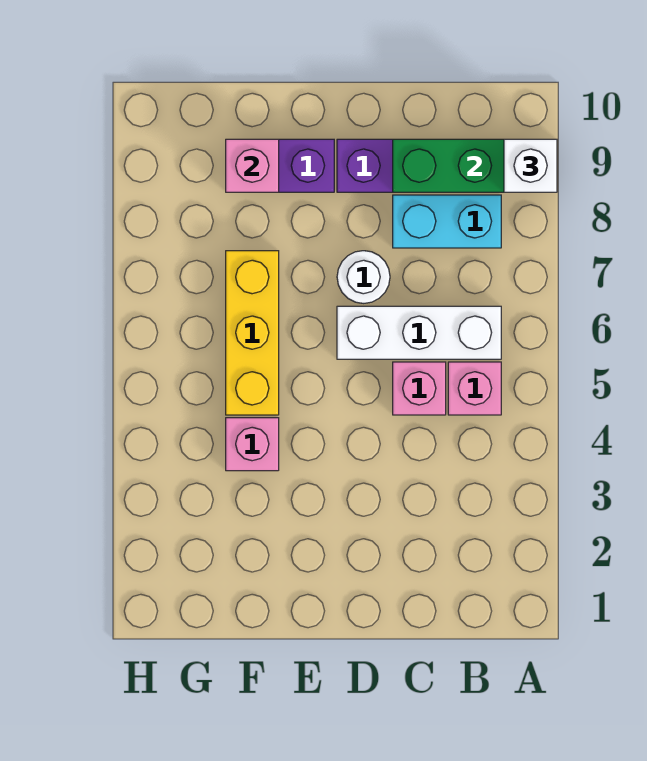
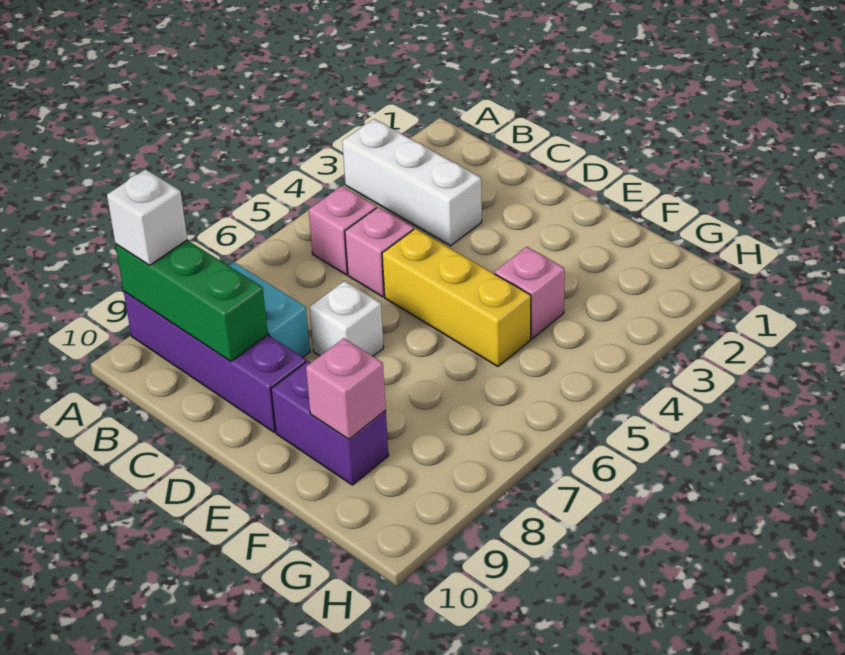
white 1x3 brick [337,306,501,359] -> white 1x3 brick moved to [342,119,482,246]
white 1x1 round brick [337,251,390,303] -> white 1x1 brick [309,281,384,356]
yellow 1x3 brick [226,251,279,415] -> yellow 1x3 brick turned to [382,229,531,366]

